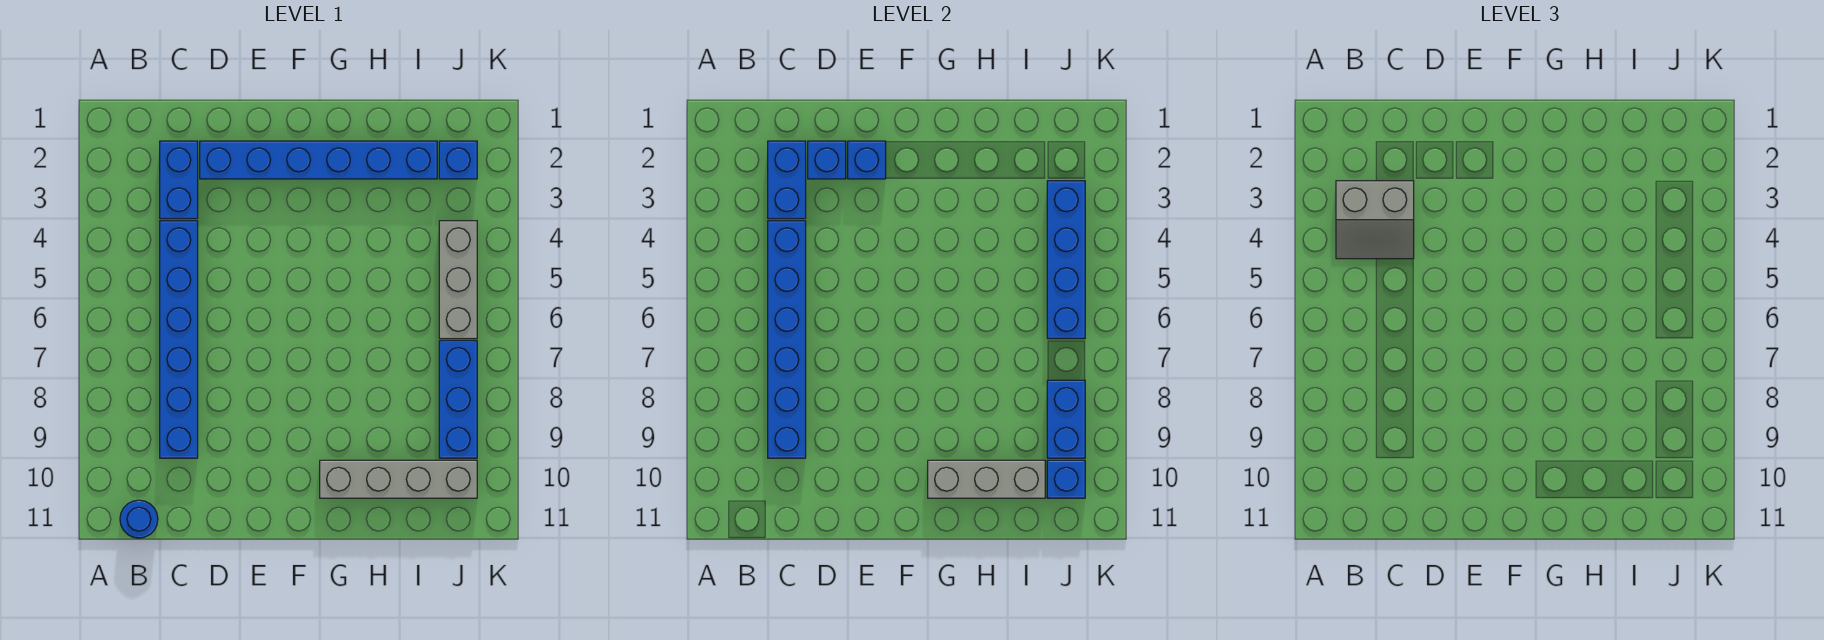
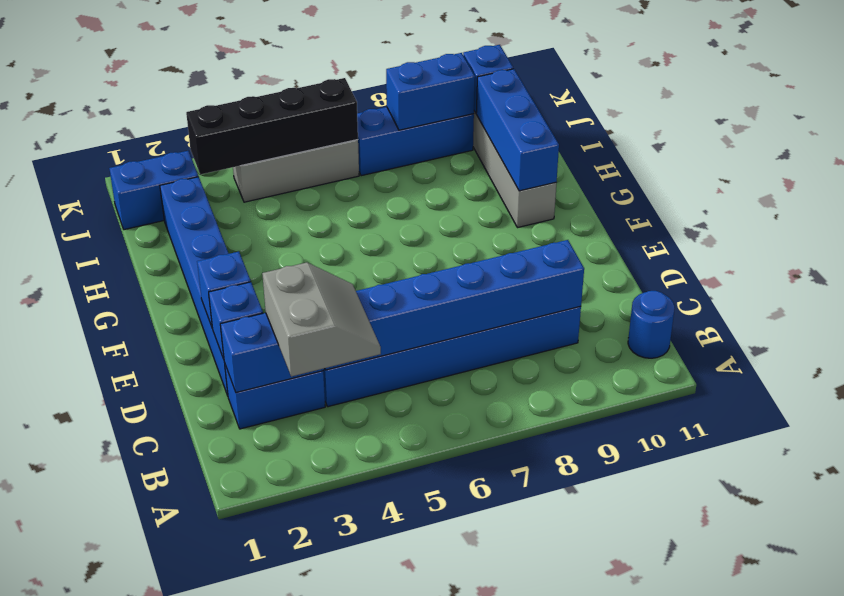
grey 1x3 brick [928,460,1045,498] -> blue 1x3 brick [476,69,559,191]
blue 1x1 brick [439,141,477,179] -> blue 1x2 brick [109,151,198,230]
blue 1x4 brick [1047,181,1085,339] -> black 1x4 brick [186,78,358,175]

